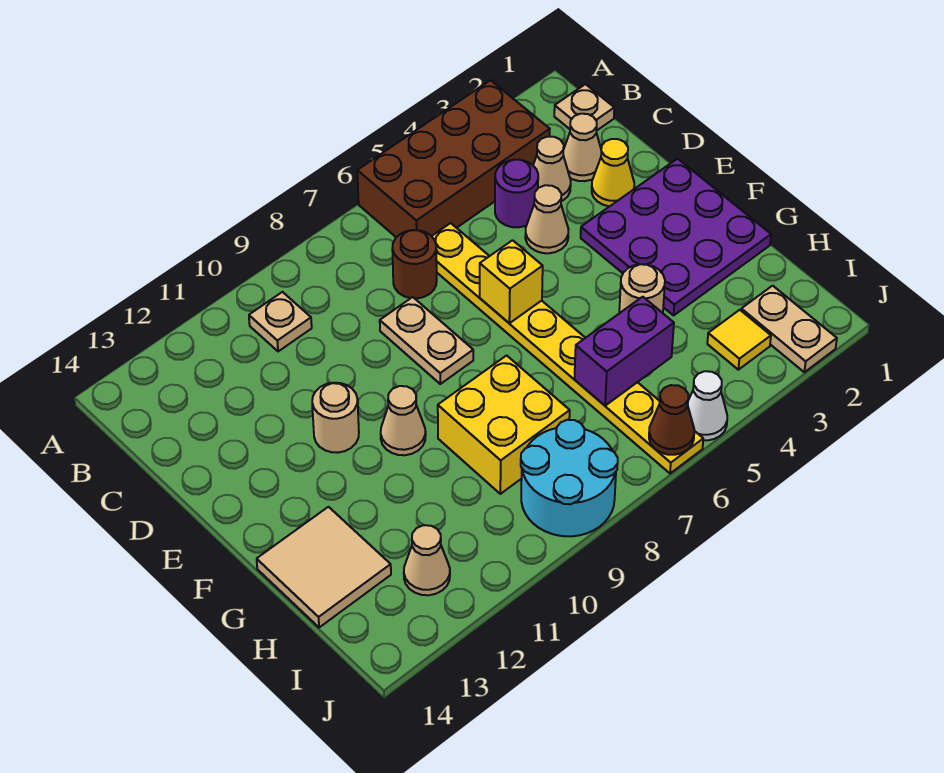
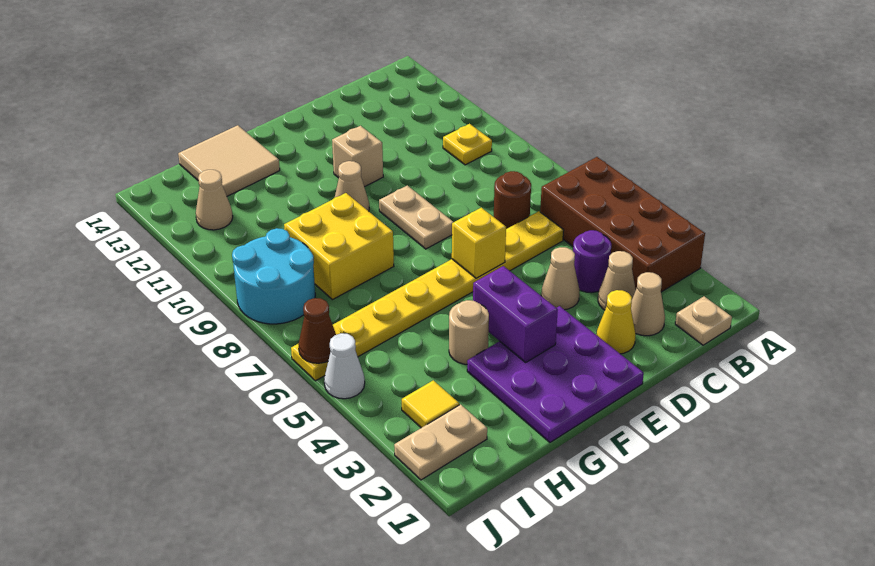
tan 1x1 plate [249,292,312,352] -> yellow 1x1 plate [443,124,492,165]
tan 1x2 plate [380,297,473,384] -> tan 1x2 plate turned to [379,185,453,249]
tan 1x1 round brick [312,383,359,453] -> tan 1x1 brick [332,126,383,187]
purple 1x2 brick [574,297,674,406] -> purple 1x2 brick moved to [473,266,558,362]

